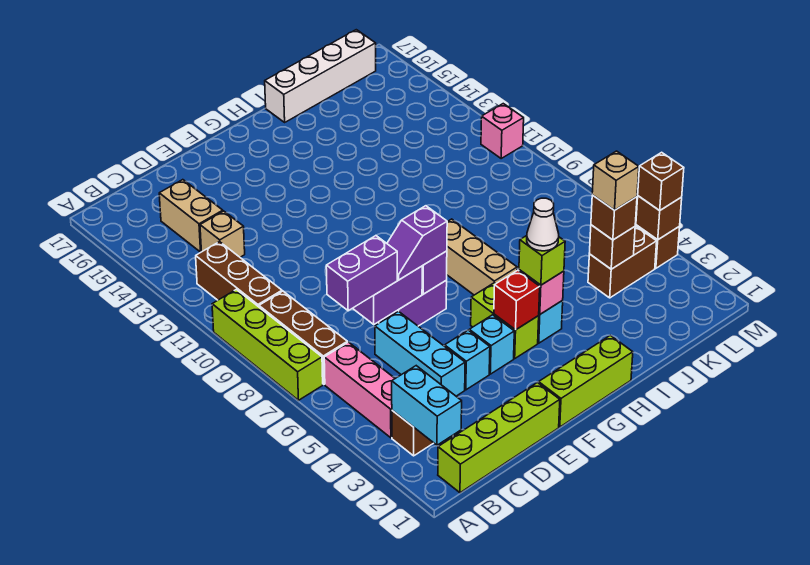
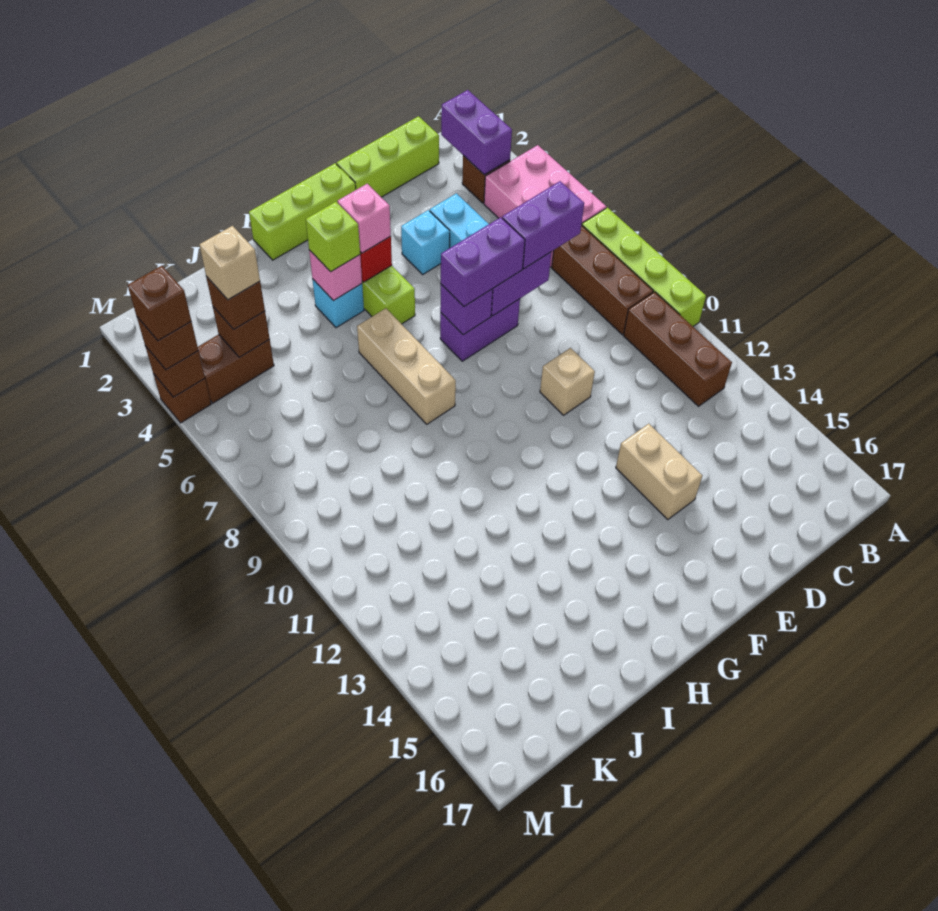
lime 1x4 brick [438,383,560,493] -> lime 1x3 brick [337,116,439,197]
cyan 1x2 brick [392,366,462,445] -> purple 1x2 brick [441,90,512,175]
pink 1x3 brick [324,342,395,438] -> pink 2x3 brick [484,145,606,267]
tan 1x1 brick [200,211,245,257] -> tan 1x1 brick moved to [540,348,595,415]
tan 1x2 brick [159,180,223,252] -> tan 1x2 brick moved to [616,424,702,520]
purple 1x2 slope [387,206,447,280] -> purple 1x2 brick [441,217,525,306]
cyan 1x1 brick [469,315,514,374] -> none
white 1x1 cone [527,198,559,251] -> none
white 1x4 brick [265,30,376,122] -> none
none -> brown 1x1 brick [128,266,191,341]
pink 1x1 brick [481,104,524,158] -> pink 1x1 brick moved to [338,184,391,253]

